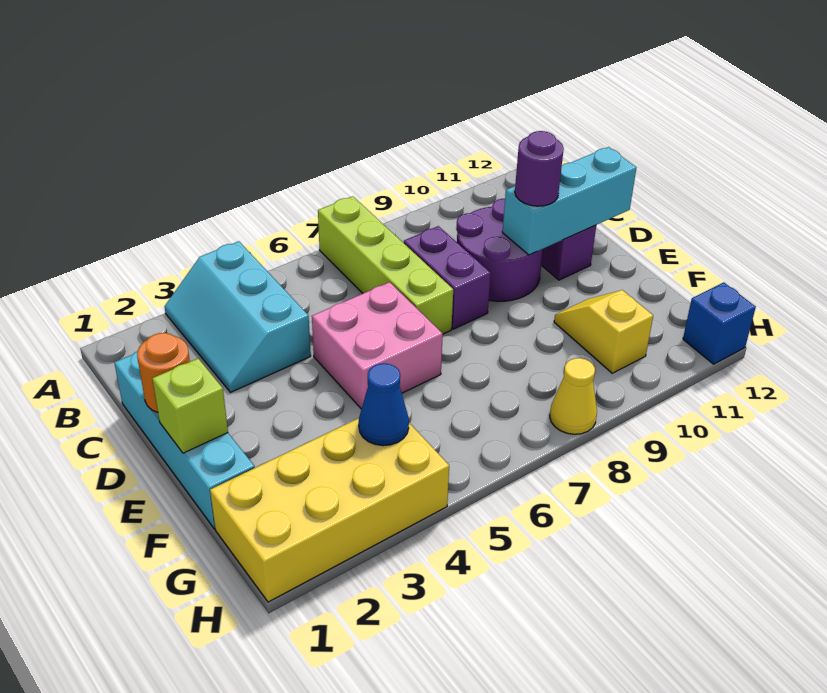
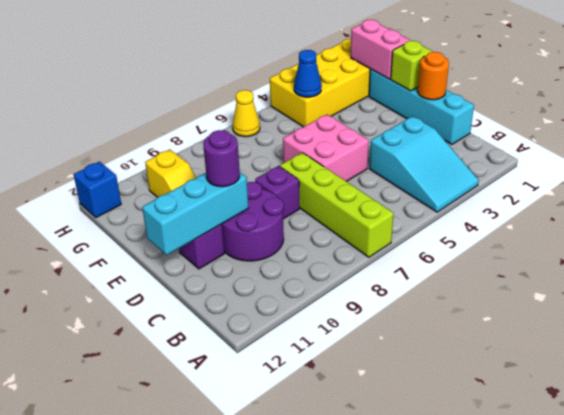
cyan 2x3 slope [165,241,311,392] -> cyan 2x3 slope turned to [369,116,479,212]
purple 1x2 brick [404,226,491,329] -> purple 1x1 brick [255,166,300,219]
none -> pink 1x2 brick [351,20,411,79]
yellow 1x1 cone [550,358,597,434] -> yellow 1x1 cone moved to [233,90,260,137]

